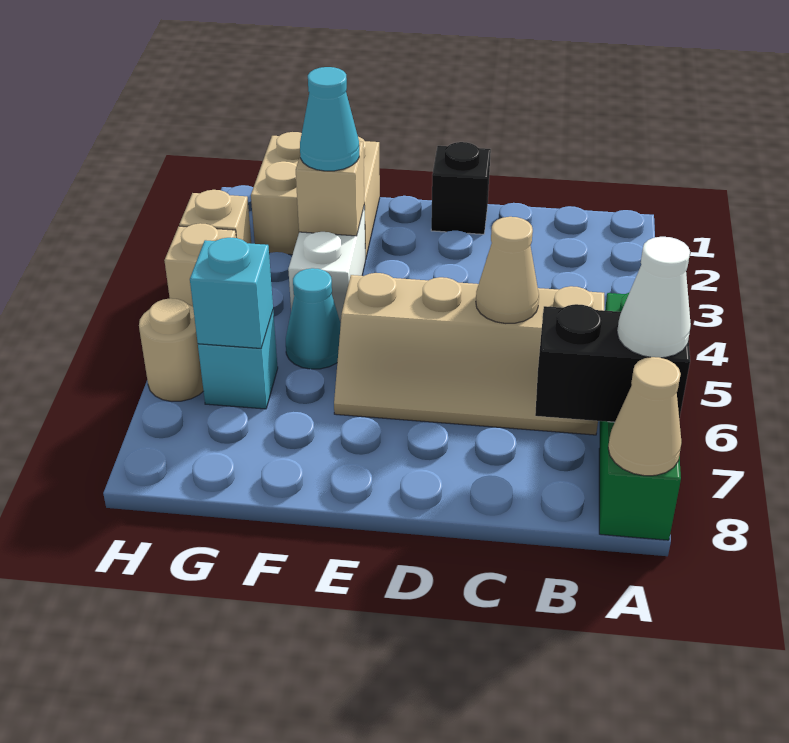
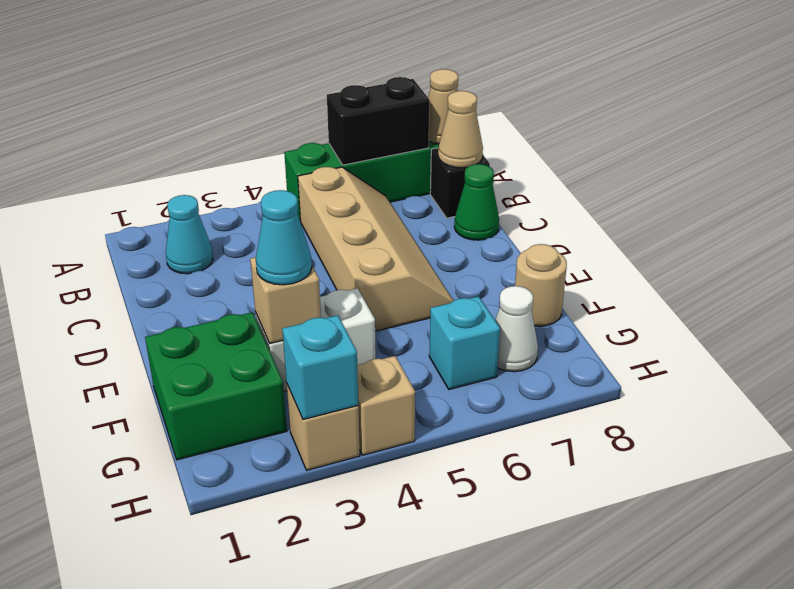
black 1x2 brick [535,304,690,422] -> black 1x2 brick turned to [327,77,429,165]
white 1x1 cone [617,237,691,358] -> white 1x1 cone moved to [495,286,538,372]
tan 1x1 cone [476,217,539,323] -> tan 1x1 cone moved to [438,91,483,168]
none -> green 1x1 cone [454,164,499,240]
black 1x1 brick [431,142,491,234] -> black 1x1 brick moved to [430,148,490,218]
tan 2x2 brick [251,132,380,259] -> green 2x2 brick [145,312,287,460]
cyan 1x1 cone [286,268,341,369] -> cyan 1x1 cone moved to [166,195,213,274]
cyan 1x1 brick [190,238,273,348] -> cyan 1x1 brick moved to [282,315,358,420]
tan 1x1 round brick [139,298,203,401] -> tan 1x1 round brick moved to [515,244,567,327]

